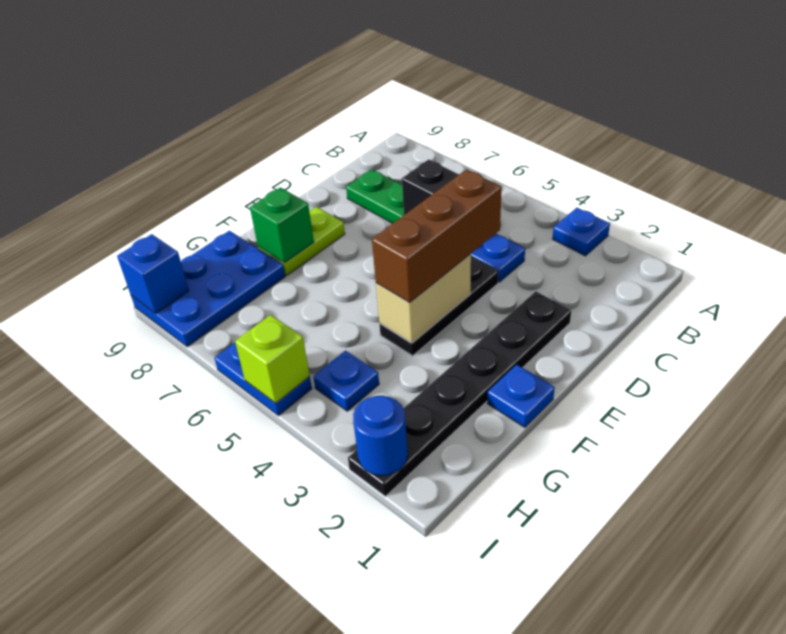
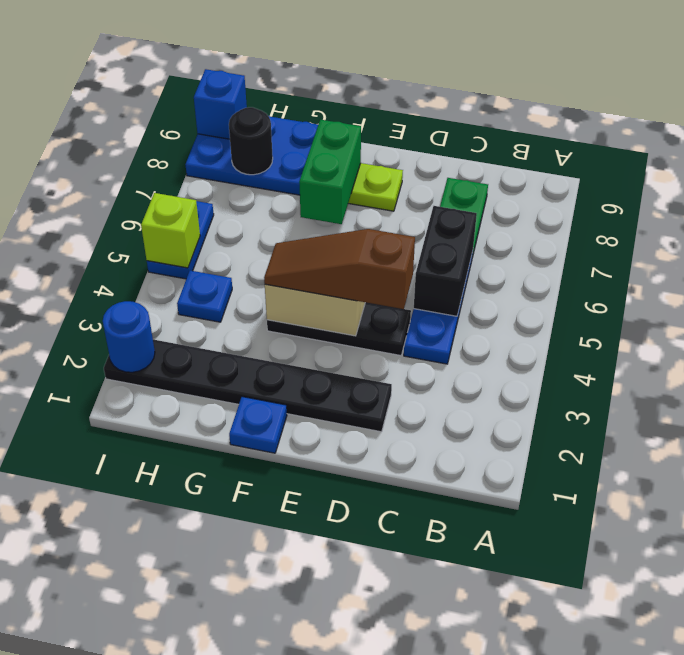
blue 1x1 plate [553,208,610,256] -> none
brown 1x3 brick [372,170,502,303] -> brown 1x3 slope [264,229,415,309]
green 1x1 brick [250,187,314,263] -> green 1x2 brick [299,120,361,224]
none -> black 1x1 round brick [229,107,273,175]

